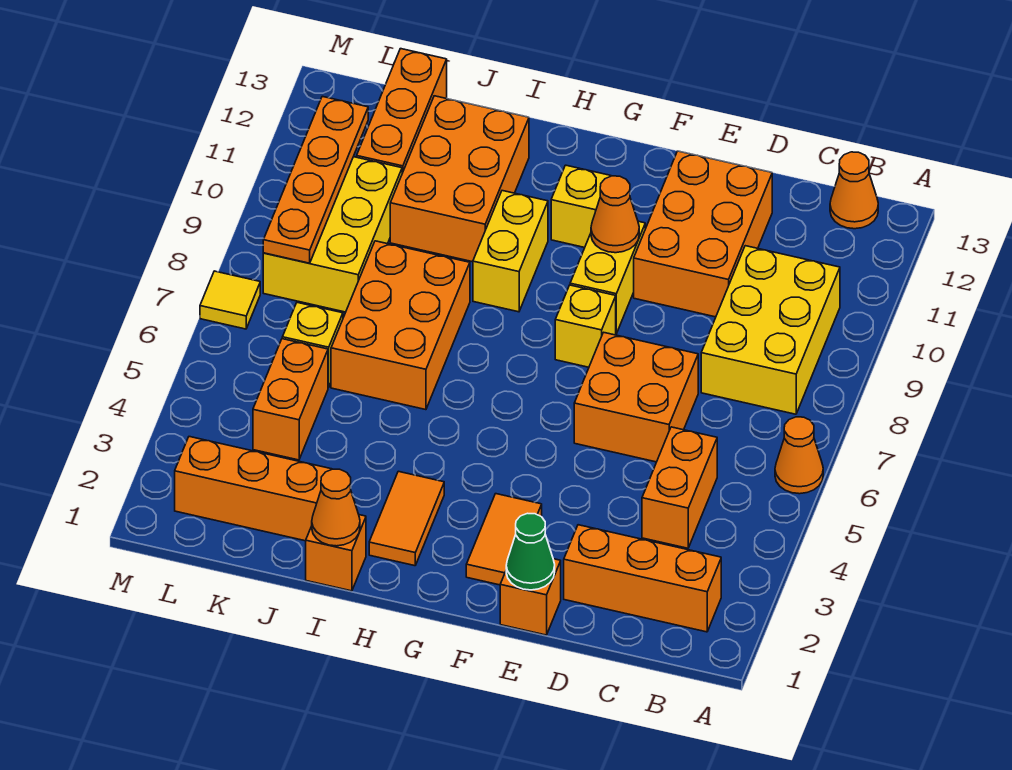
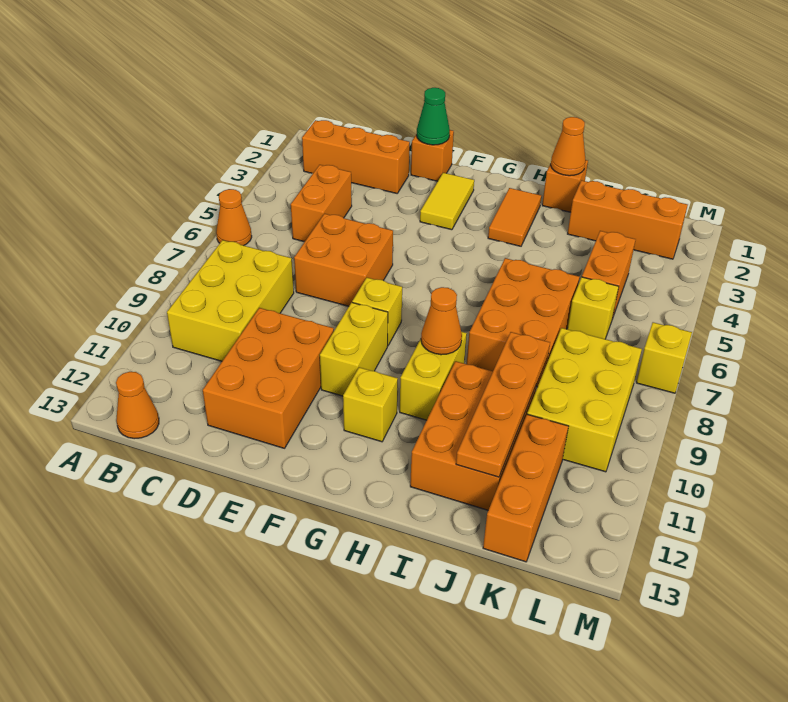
orange 1x2 tile [466,494,542,585] -> yellow 1x2 tile [420,173,474,230]
orange 1x1 cone [591,176,639,253] -> orange 1x1 cone moved to [421,287,462,355]
orange 1x4 plate [263,96,368,263] -> orange 1x4 plate moved to [456,332,550,477]
yellow 1x1 tile [200,271,260,329] -> yellow 1x1 brick [636,322,692,393]

